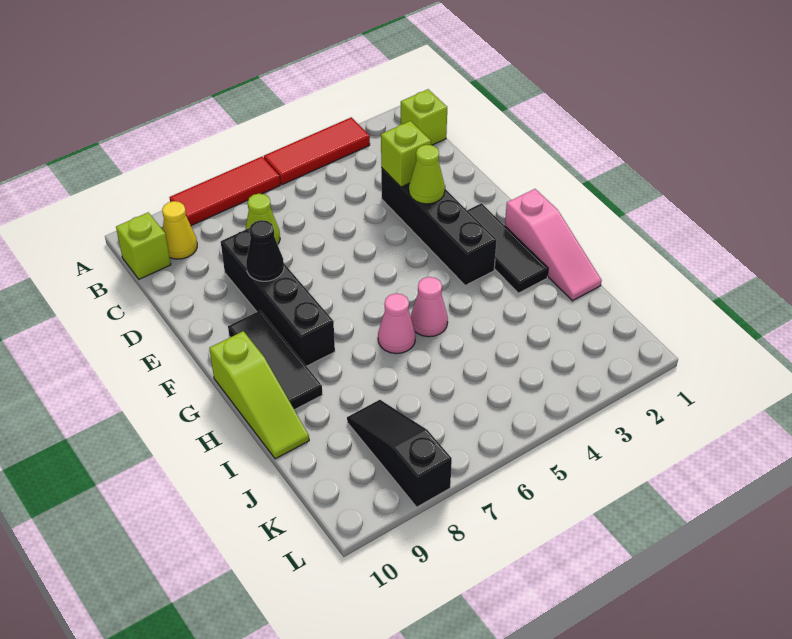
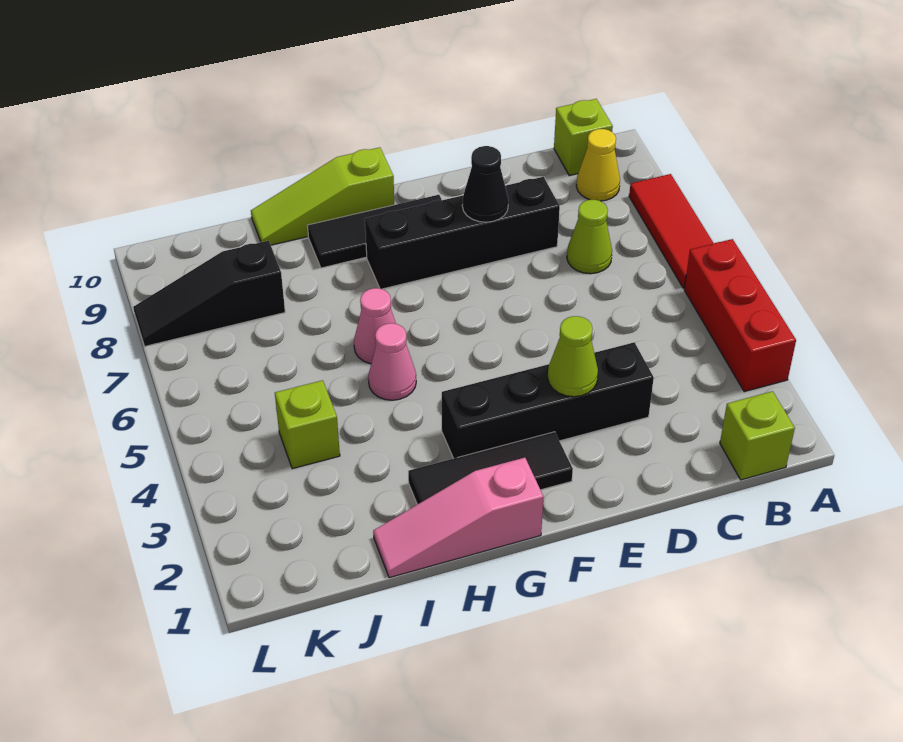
red 1x3 tile [264,117,370,185] -> red 1x3 brick [684,239,796,392]
lime 1x1 brick [381,121,431,187] -> lime 1x1 brick moved to [275,380,340,469]
black 1x3 slope [347,400,452,507] -> black 1x3 slope turned to [133,241,285,346]

